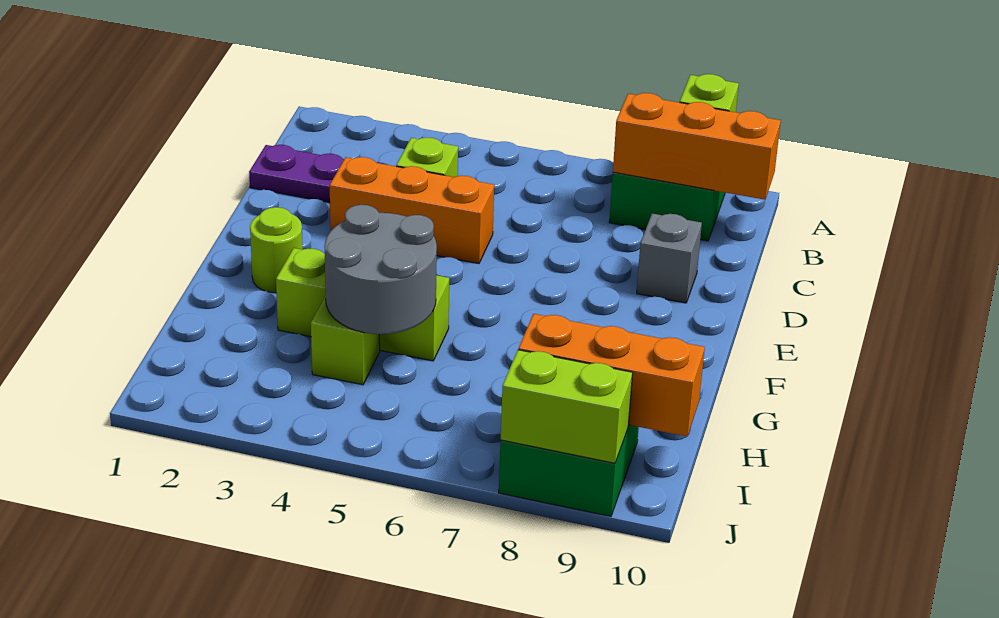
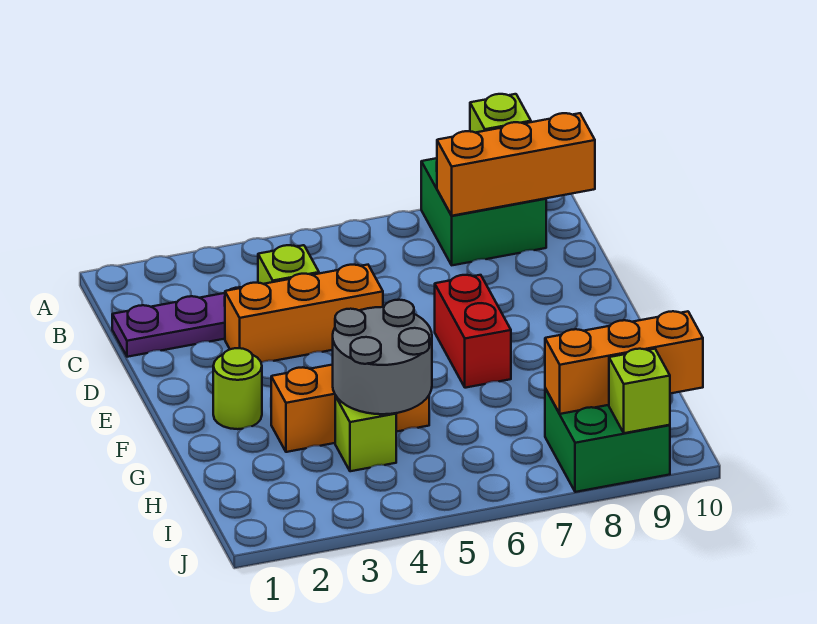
grey 1x1 brick [637,213,702,303] -> none
none -> red 1x2 brick [435,275,511,388]
lime 1x3 brick [276,248,449,361] -> orange 1x3 brick [271,365,429,452]
lime 1x2 brick [501,350,633,463] -> lime 1x1 brick [609,349,670,433]

